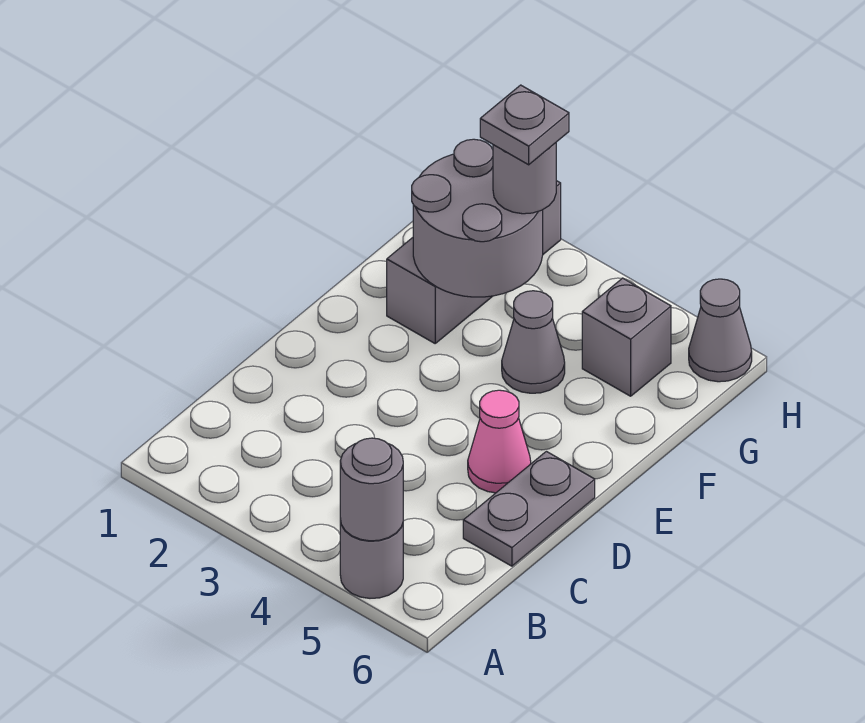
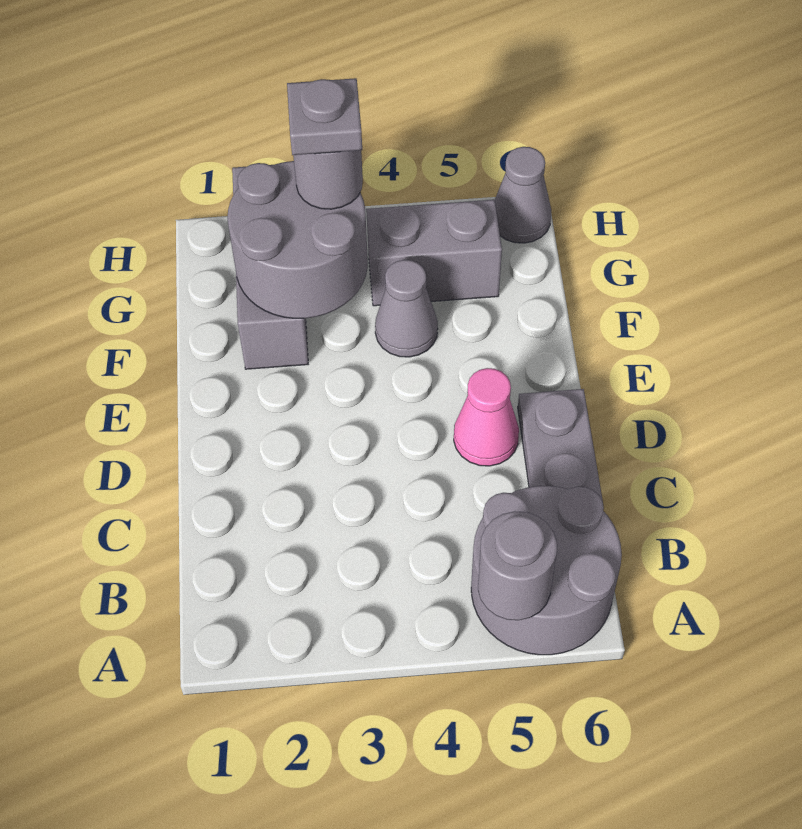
grey 1x1 round brick [340,519,403,598] -> grey 2x2 round brick [471,486,622,655]
grey 1x1 brick [582,278,671,396] -> grey 1x2 brick [366,200,502,306]

